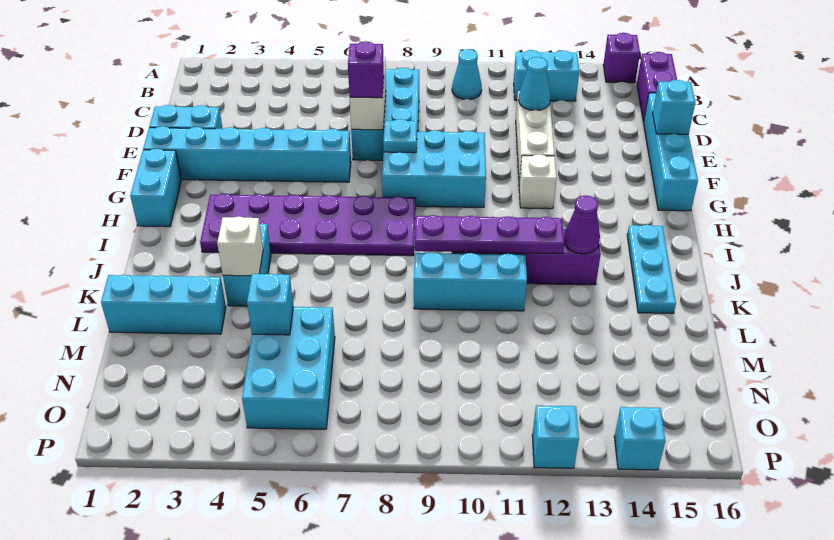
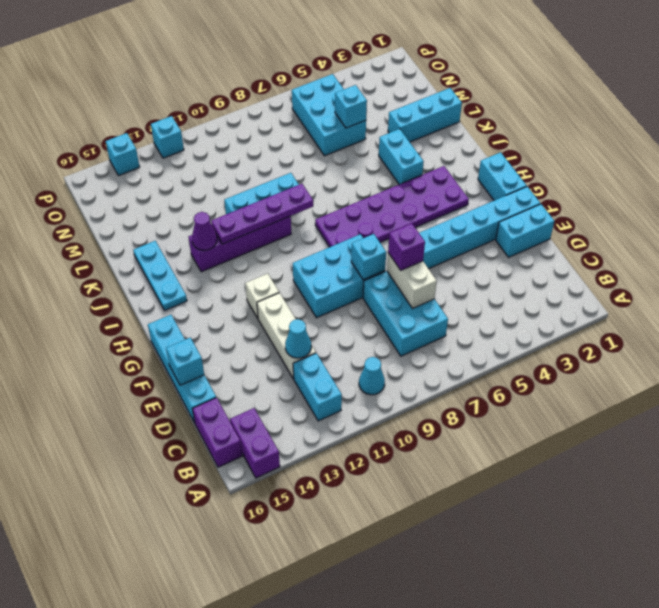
purple 1x1 brick [603,33,640,83] -> purple 1x2 brick [230,408,280,478]
cyan 1x2 brick [514,50,579,101] -> cyan 1x2 brick turned to [293,353,342,421]
cyan 1x1 plate [383,119,417,153] -> cyan 1x1 brick [351,234,386,280]
white 1x1 brick [217,217,263,276] -> none

